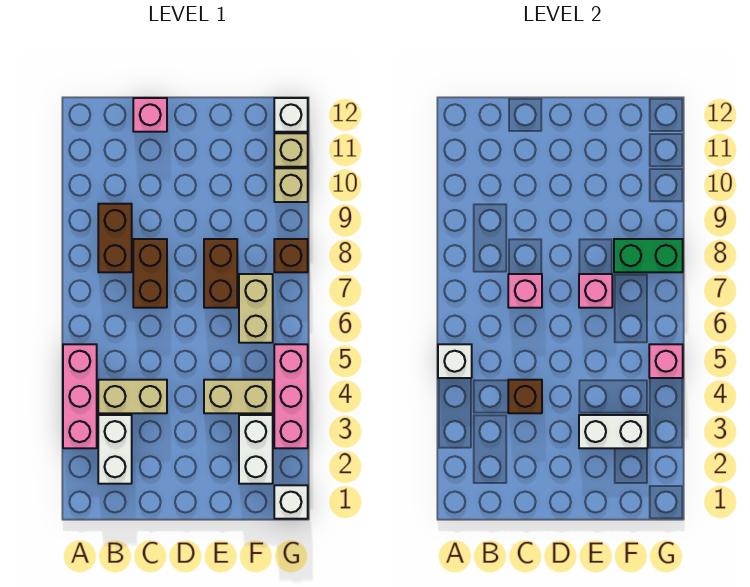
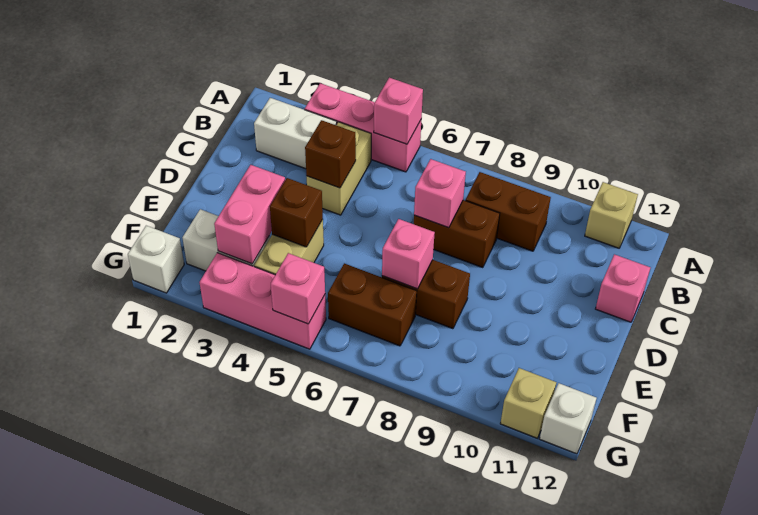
white 1x1 brick [438,344,472,378] -> pink 1x1 brick [374,78,423,144]
white 1x2 brick [579,415,648,448] -> pink 1x2 brick [214,165,285,264]
tan 1x2 brick [239,274,273,343] -> brown 1x2 brick [328,263,417,346]
green 1x2 brick [614,239,683,272] -> none
brown 1x1 brick [274,239,308,272] -> brown 1x1 brick moved to [270,178,323,247]
tan 1x1 brick [274,168,308,202] -> tan 1x1 brick moved to [585,182,638,248]

